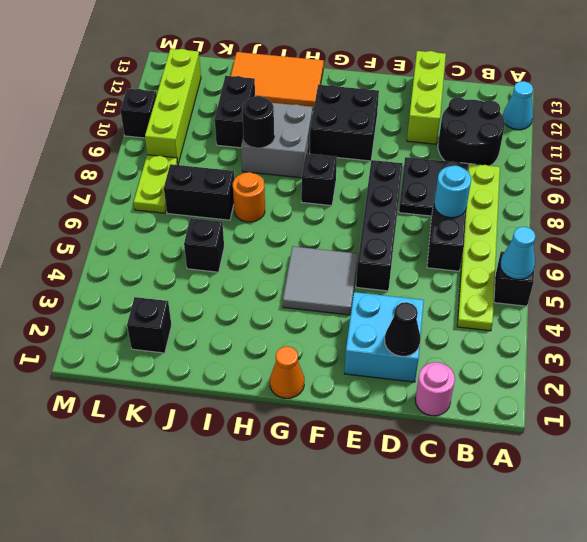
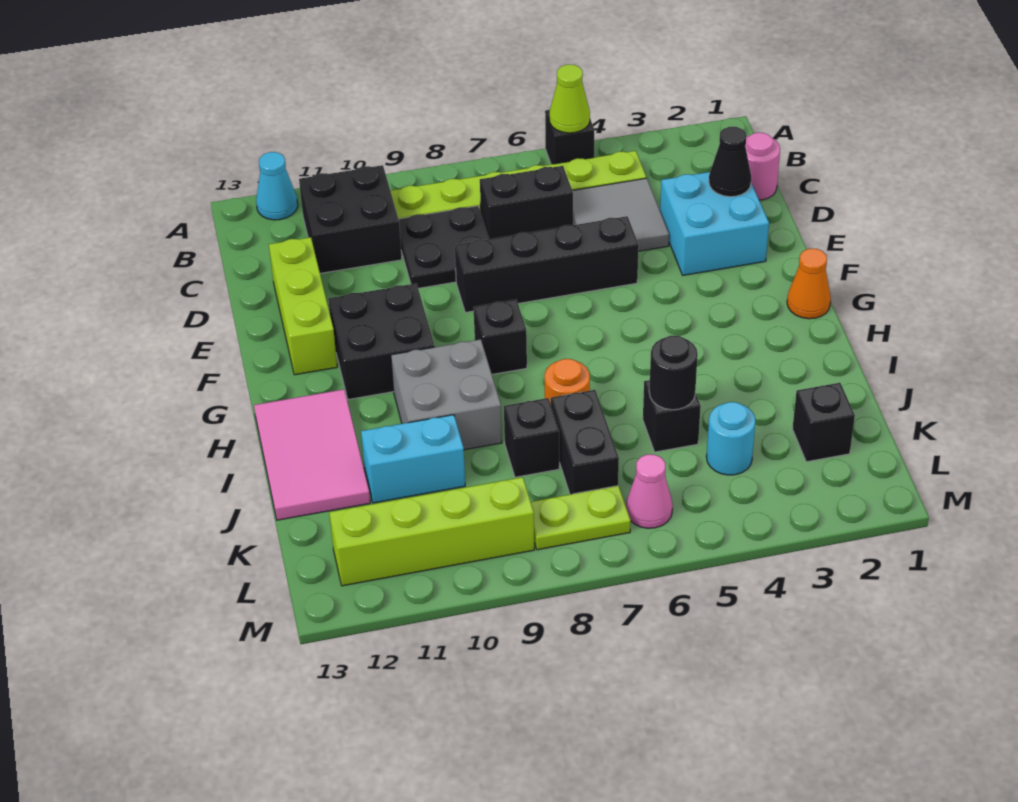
cyan 1x1 cone [500,227,536,279] -> lime 1x1 cone [549,65,590,133]
black 2x2 round brick [438,97,505,171] -> black 2x2 brick [299,165,402,273]
cyan 1x1 round brick [434,166,471,218] -> cyan 1x1 round brick moved to [706,402,755,475]
lime 1x3 brick [407,51,446,144] -> lime 1x3 brick turned to [269,237,337,375]
grey 2x2 tile [283,246,358,315] -> grey 2x2 tile moved to [572,178,669,251]
orange 2x3 tile [231,52,324,110] -> pink 2x3 tile [254,389,370,520]
black 1x1 round brick [242,96,274,147] -> black 1x1 round brick moved to [649,336,698,410]
black 1x2 brick [215,76,255,148] -> cyan 1x2 brick [361,415,465,503]
none -> pink 1x1 cone [626,454,673,528]
black 1x1 brick [120,88,157,138] -> black 1x1 brick moved to [504,398,559,477]

